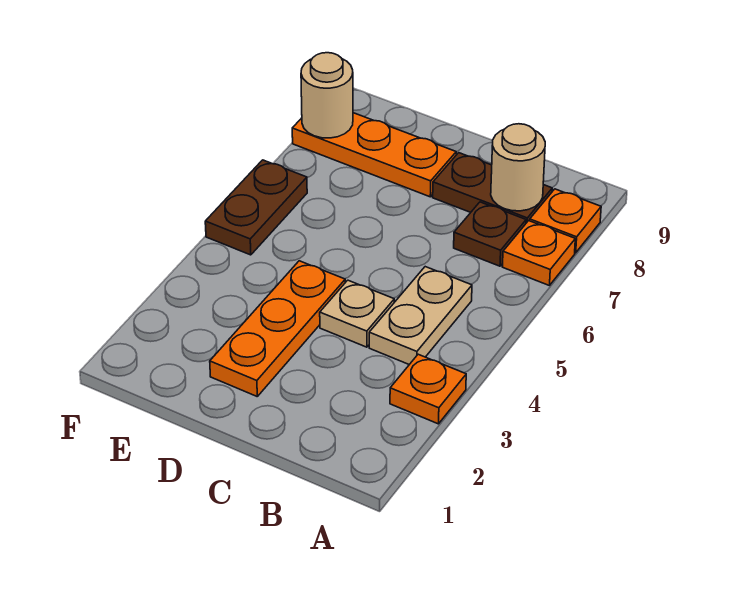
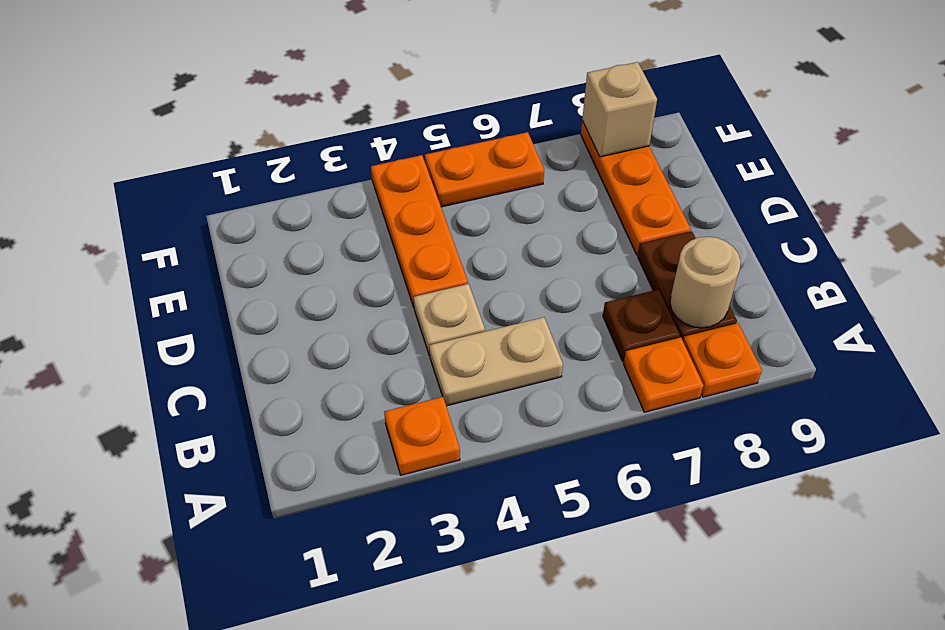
orange 1x3 plate [210,261,345,396] -> orange 1x3 plate turned to [371,155,468,307]
brown 1x2 plate [205,160,307,255] -> orange 1x2 plate [425,132,544,207]
tan 1x1 round brick [301,53,353,138] -> tan 1x1 brick [582,62,657,157]

